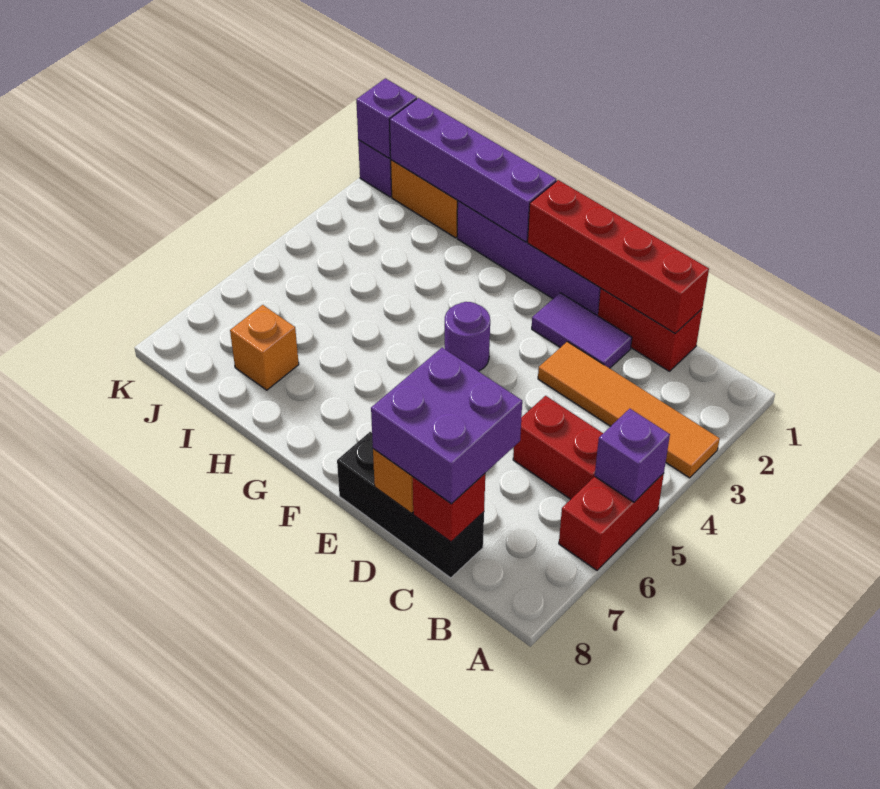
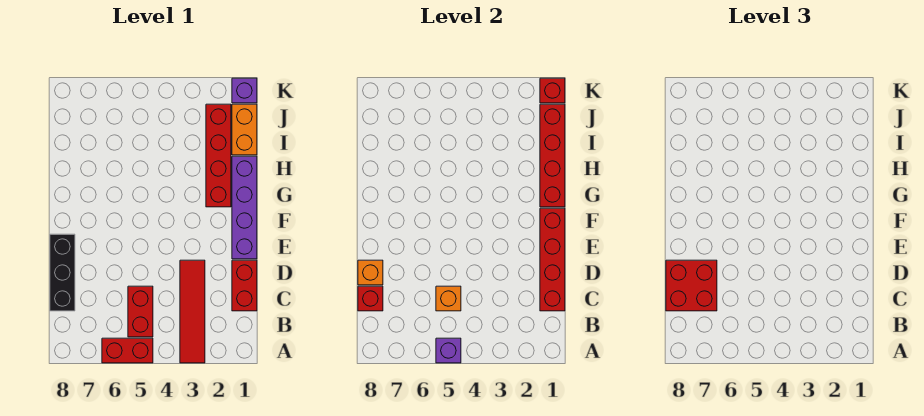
orange 1x4 tile [538,342,720,478] -> red 1x4 tile [180,260,205,363]
purple 2x2 brick [371,348,522,504] -> red 2x2 brick [666,260,717,311]
purple 1x2 tile [532,293,632,368] -> none
purple 1x1 round brick [445,302,490,371] -> none
purple 1x4 brick [389,98,556,242] -> red 1x4 brick [540,104,565,207]
none -> red 1x4 brick [206,104,231,207]
orange 1x1 brick [230,305,299,390] -> orange 1x1 brick moved to [436,286,461,311]
purple 1x1 brick [356,78,417,158] -> red 1x1 brick [540,78,565,103]

